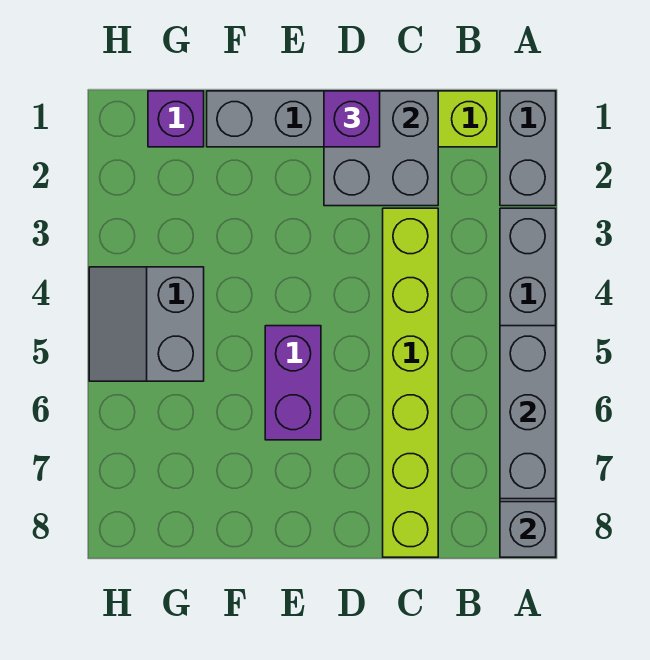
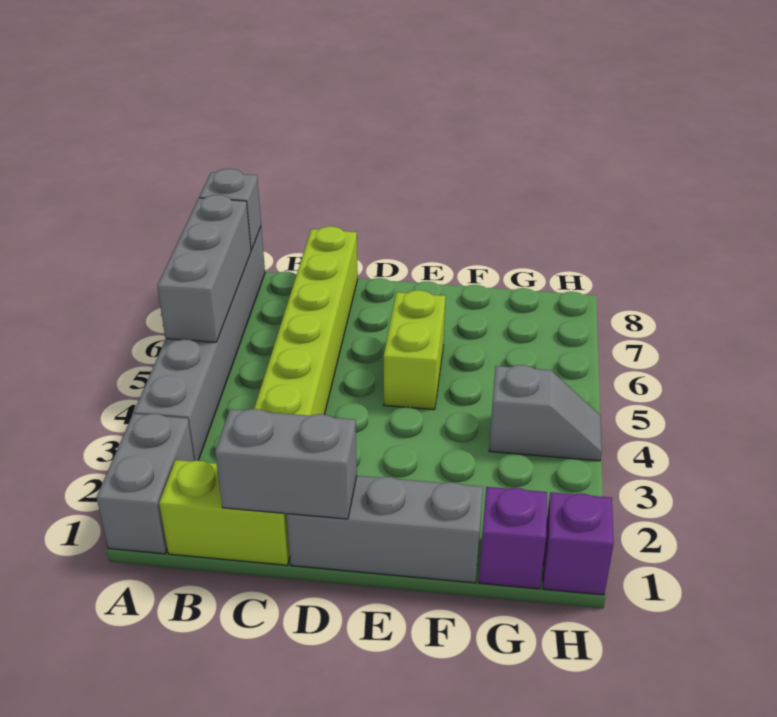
grey 2x2 brick [324,91,438,206] -> grey 1x2 brick [215,409,357,519]
purple 1x1 brick [324,91,380,147] -> purple 1x1 brick moved to [543,492,614,595]
purple 1x2 brick [265,326,321,440] -> lime 1x2 brick [384,290,446,410]
grey 2x2 slope [89,267,204,381] -> grey 1x2 slope [489,365,602,461]

